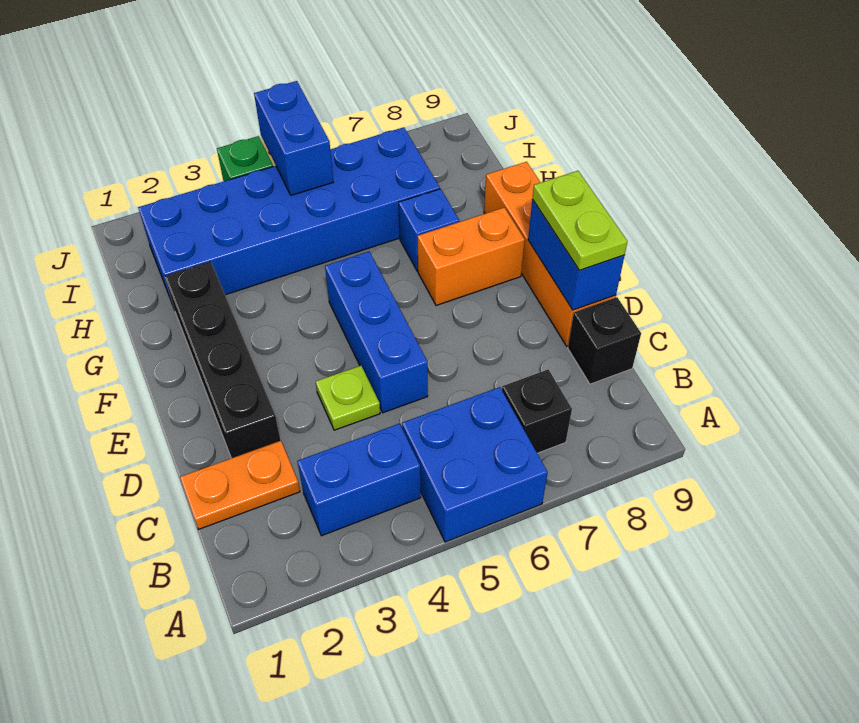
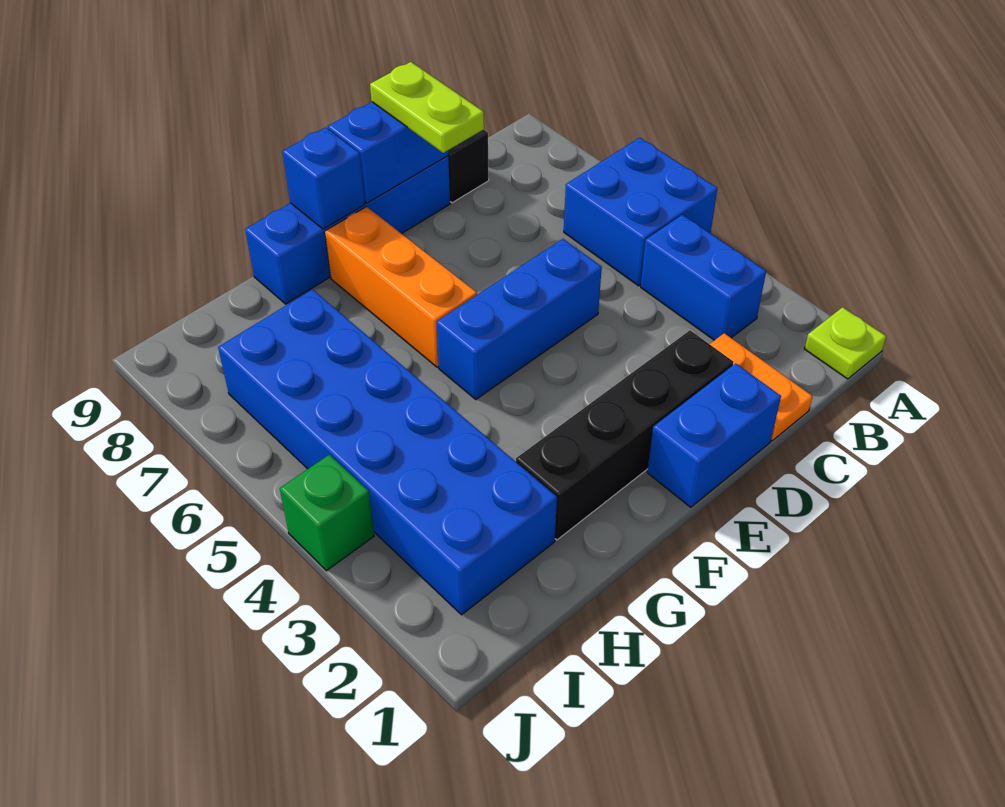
black 1x1 brick [502,369,572,453] -> none
lime 1x1 plate [316,366,380,430] -> lime 1x1 plate moved to [805,307,886,379]
orange 1x4 brick [484,162,616,346] -> blue 1x4 brick [245,156,450,304]
lime 1x2 plate [532,171,628,270] -> lime 1x2 plate turned to [370,62,484,153]
orange 1x2 brick [418,207,525,306] -> orange 1x3 brick [325,207,477,367]
blue 1x1 brick [399,189,459,271] -> blue 1x1 brick moved to [282,127,365,229]
blue 1x2 brick [254,81,333,195] -> blue 1x2 brick moved to [647,363,781,507]

